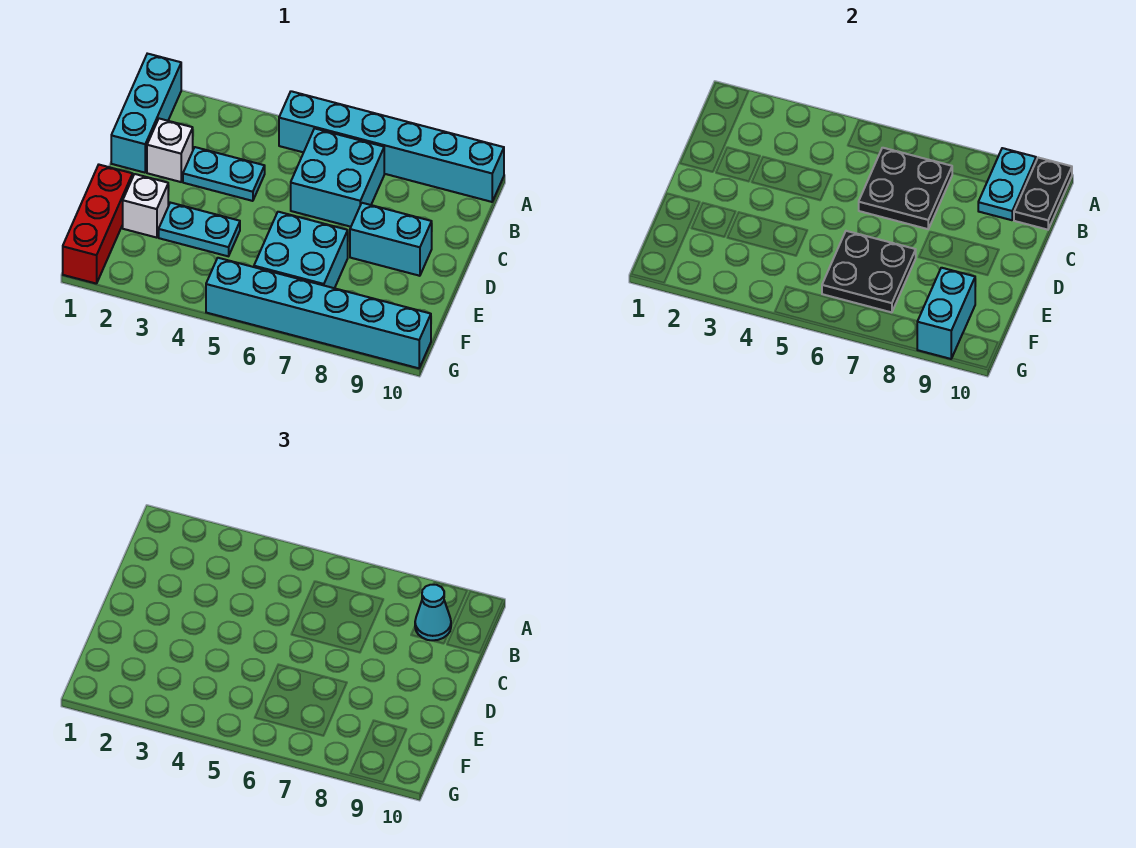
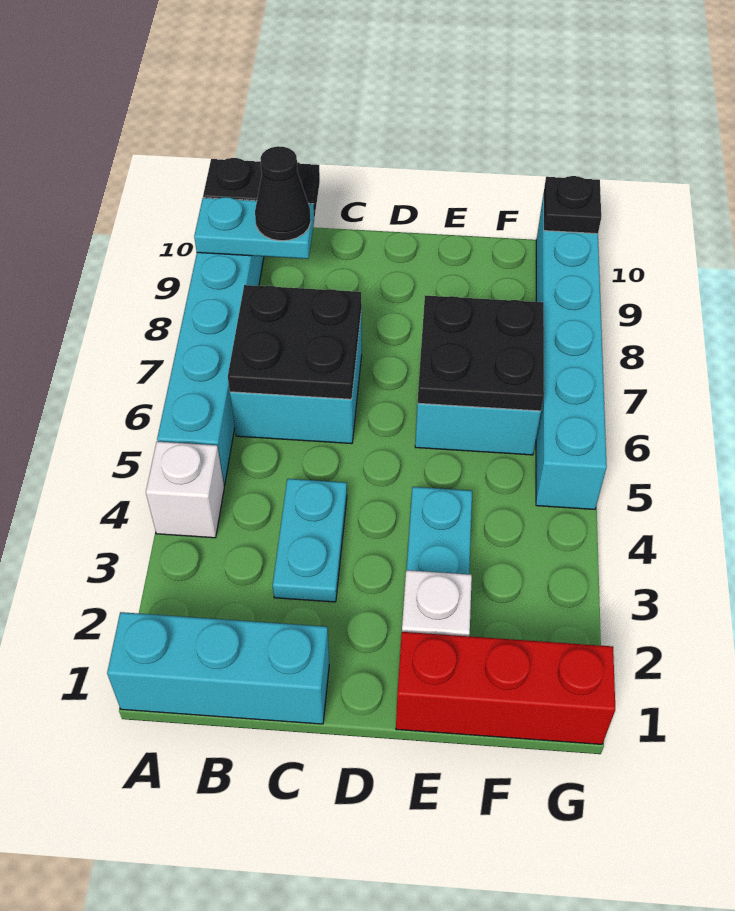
cyan 1x1 cone [415,585,451,641] -> black 1x1 cone [255,146,311,241]
white 1x1 brick [147,119,193,182] -> white 1x1 brick moved to [146,441,224,538]
cyan 1x2 brick [350,203,432,276] -> none
cyan 1x2 brick [917,268,975,359] -> none
none -> black 1x1 plate [544,176,601,234]

